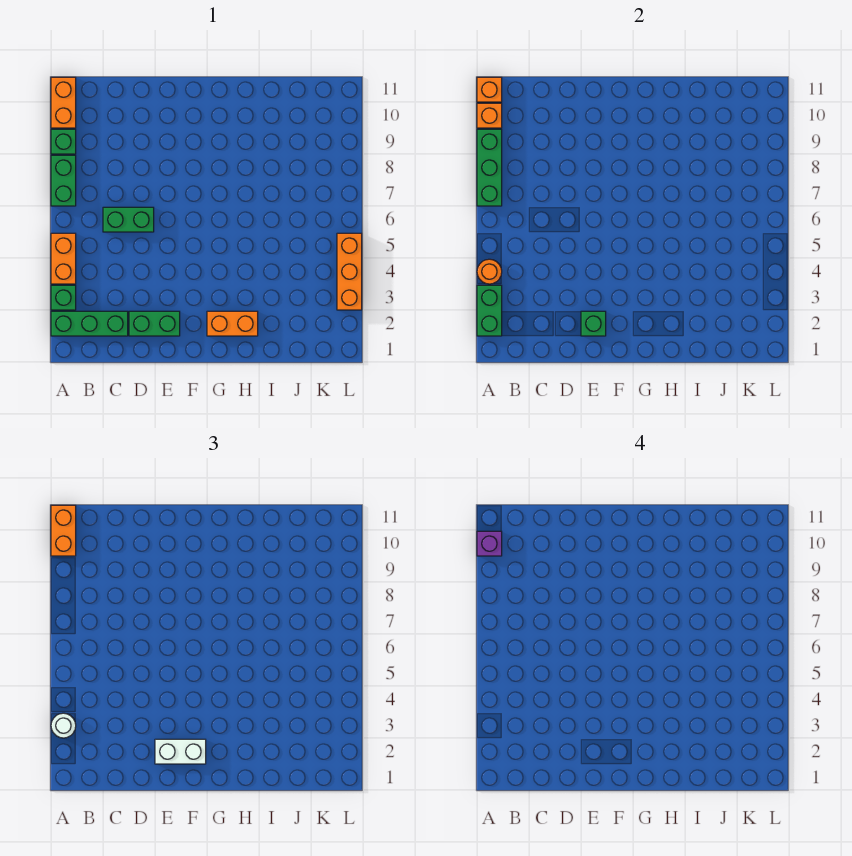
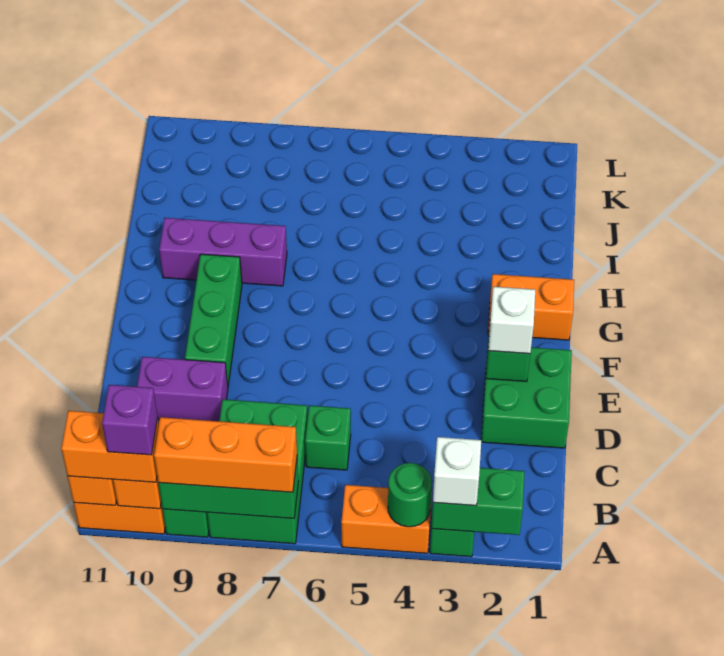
green 1x3 brick [51,311,128,336] -> green 1x3 brick moved to [185,254,242,385]
white 1x1 round brick [51,713,76,738] -> white 1x1 brick [433,437,481,506]
orange 1x1 round brick [477,259,502,284] -> green 1x1 round brick [388,463,432,527]
green 1x2 brick [51,155,76,206] -> green 2x3 brick [207,399,308,544]
green 1x2 brick [103,207,154,232] -> green 1x1 brick [305,406,351,470]
green 1x2 brick [129,311,180,336] -> green 2x2 brick [481,347,572,448]
none -> purple 1x2 brick [137,357,228,421]
white 1x2 brick [155,739,206,764] -> white 1x1 brick [488,287,535,354]
orange 1x2 brick [207,311,258,336] -> orange 1x2 brick turned to [488,274,574,340]
none -> purple 1x3 brick [159,218,287,286]
orange 1x3 brick [337,233,362,310] -> orange 1x3 brick moved to [154,417,297,492]

